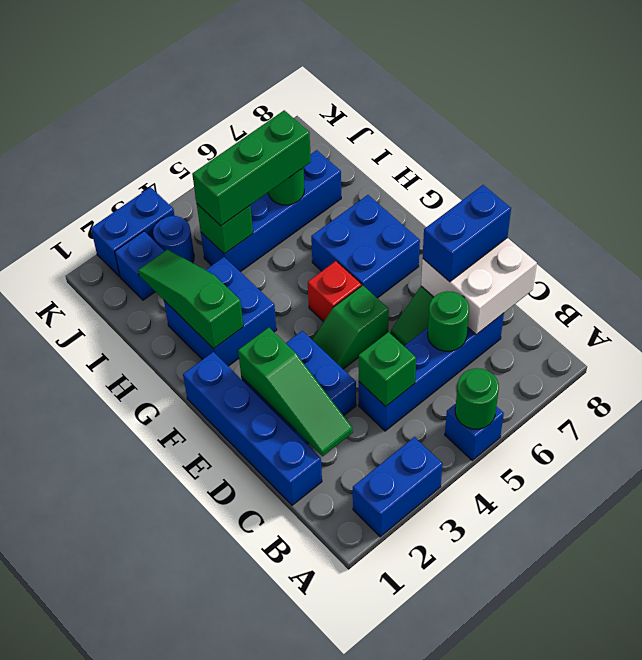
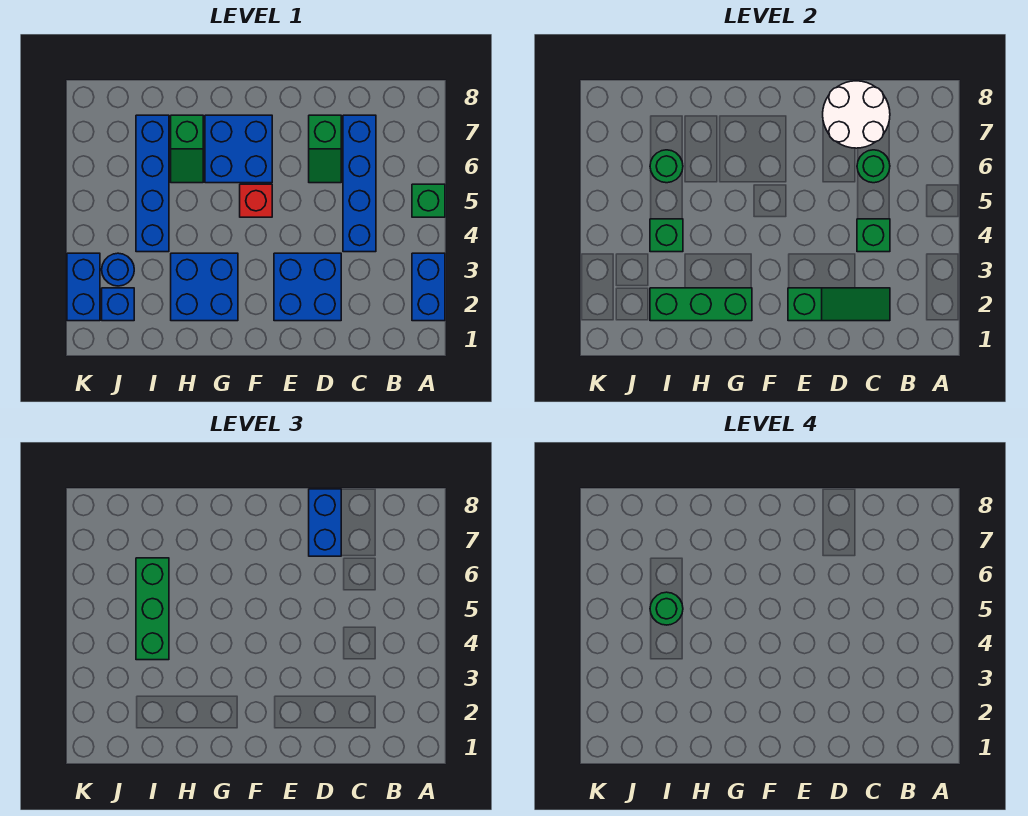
blue 1x1 brick [445,404,504,460] -> green 1x1 brick [412,184,445,217]
green 1x1 round brick [455,368,499,429] -> green 1x1 round brick moved to [650,592,683,625]
blue 1x4 brick [183,352,322,505] -> none
white 2x2 brick [421,238,537,335] -> white 2x2 round brick [823,81,890,148]
green 1x2 slope [312,285,389,369] -> green 1x2 slope moved to [171,115,203,183]
green 1x3 slope [138,249,243,349] -> green 1x3 brick [650,288,752,321]

